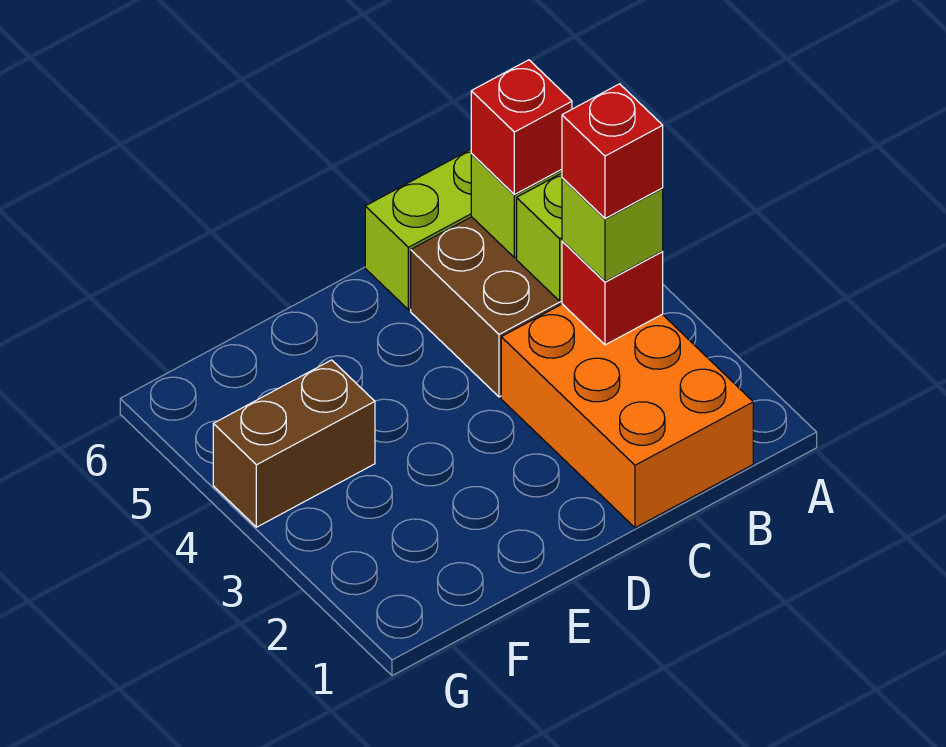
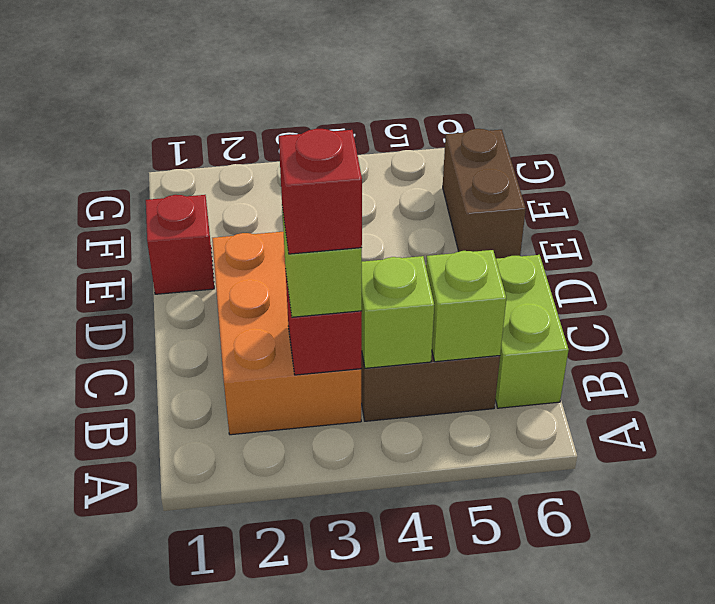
orange 2x3 brick [501,304,753,528] -> orange 2x3 brick turned to [212,232,361,435]
red 1x1 brick [471,60,572,194] -> red 1x1 brick moved to [146,195,214,294]
brown 1x2 brick [213,360,375,527] -> brown 1x2 brick moved to [443,129,526,259]

